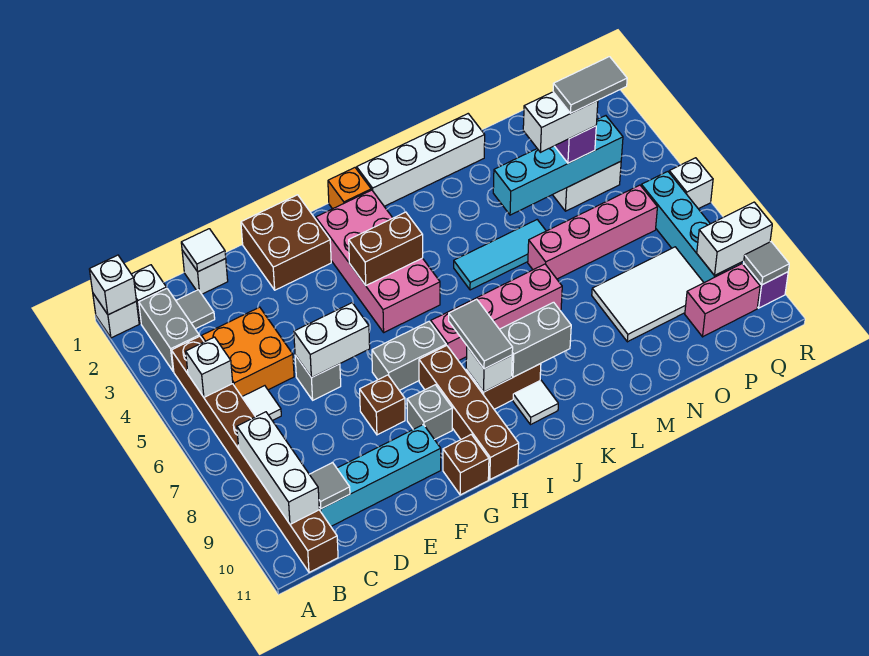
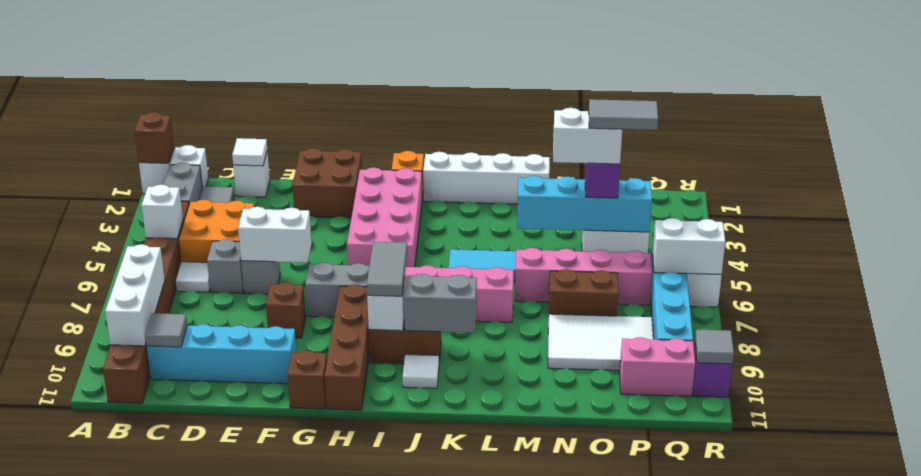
white 1x1 brick [89,255,136,315] -> brown 1x1 brick [135,112,174,163]
grey 1x1 brick [407,385,453,439] -> grey 1x1 brick moved to [207,239,244,293]
brown 1x2 brick [349,212,423,285] -> brown 1x2 brick moved to [549,269,618,316]
white 1x2 brick [697,202,772,276] -> white 1x2 brick moved to [653,218,725,275]

